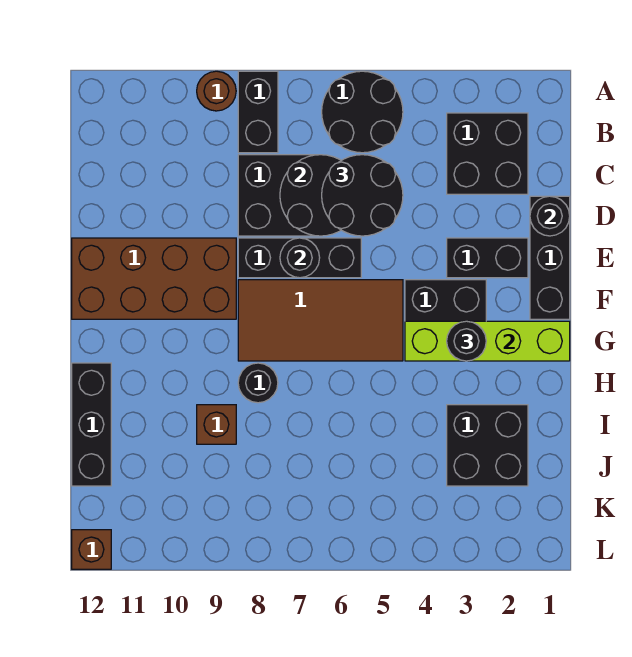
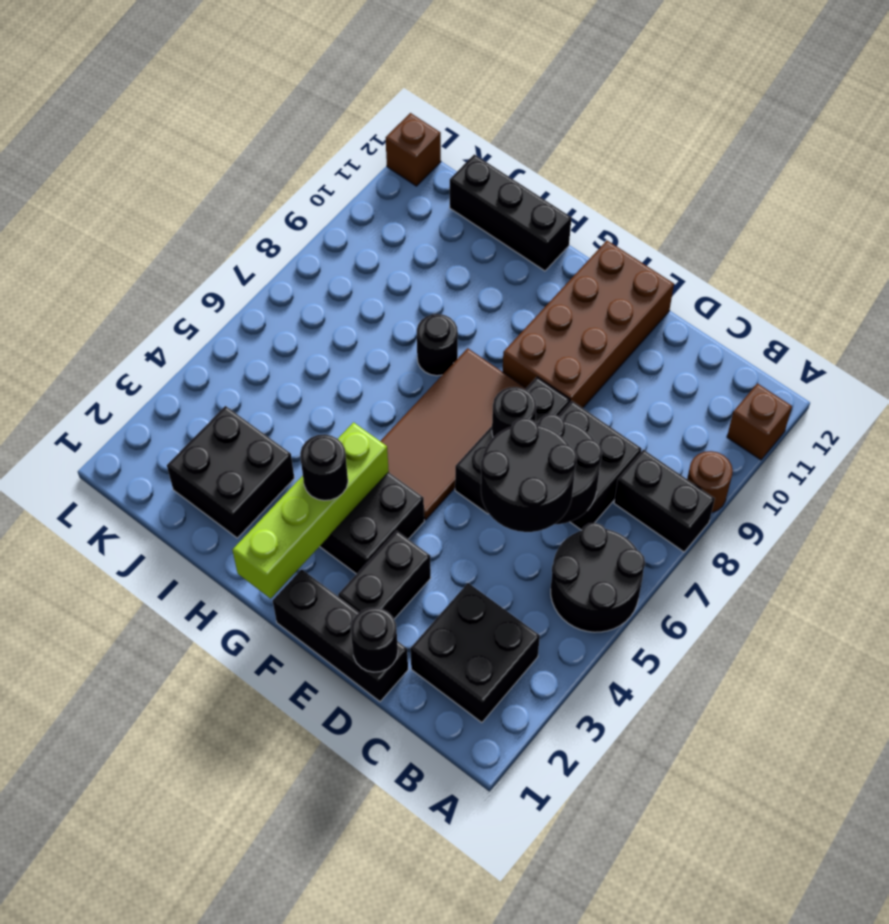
brown 1x1 brick [197,405,236,444] -> brown 1x1 brick moved to [727,383,792,460]

